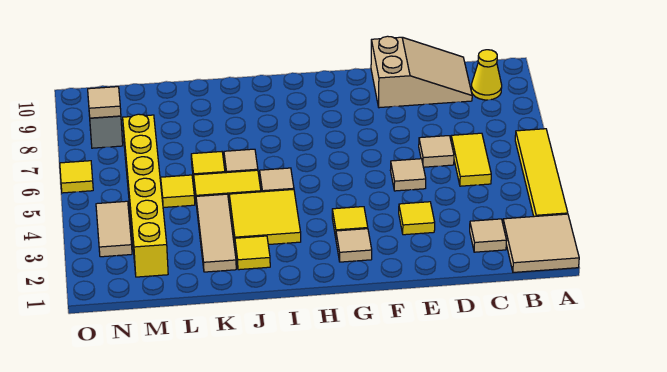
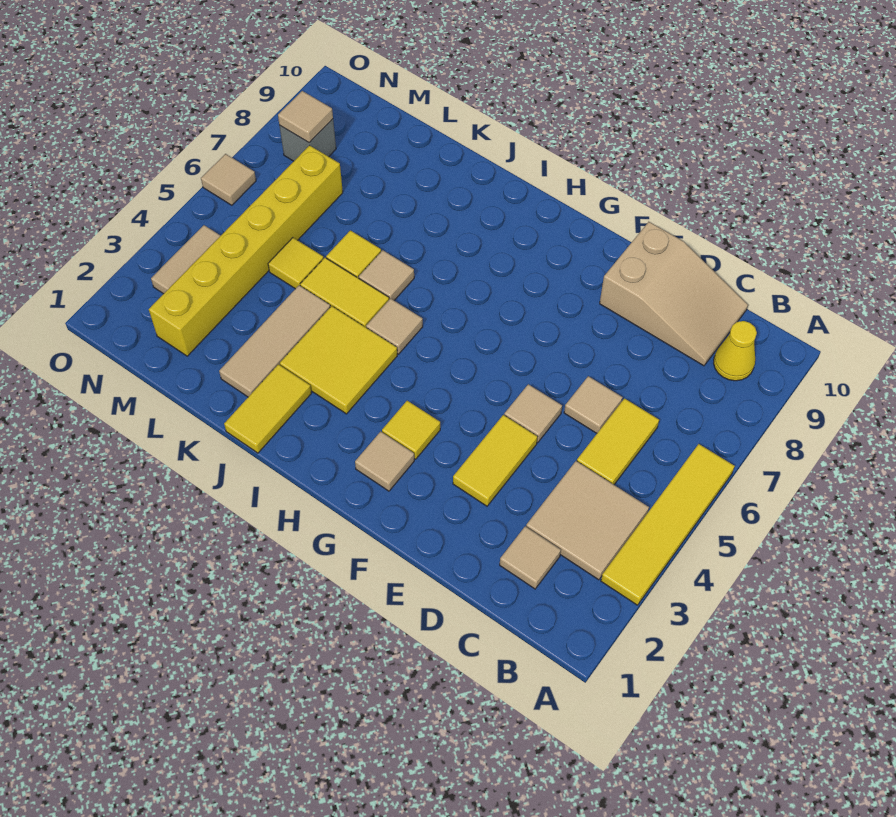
tan 2x2 tile [503,214,579,272] -> tan 2x2 tile moved to [526,461,649,580]
yellow 1x1 tile [399,202,435,235] -> yellow 1x2 tile [453,415,537,506]
yellow 1x1 tile [235,236,270,270] -> yellow 1x2 tile [224,364,311,453]
yellow 1x1 tile [60,161,93,193] -> tan 1x1 tile [201,154,256,205]

